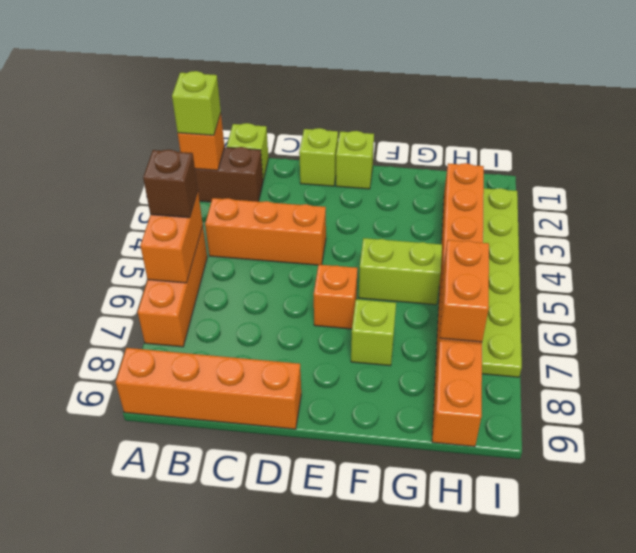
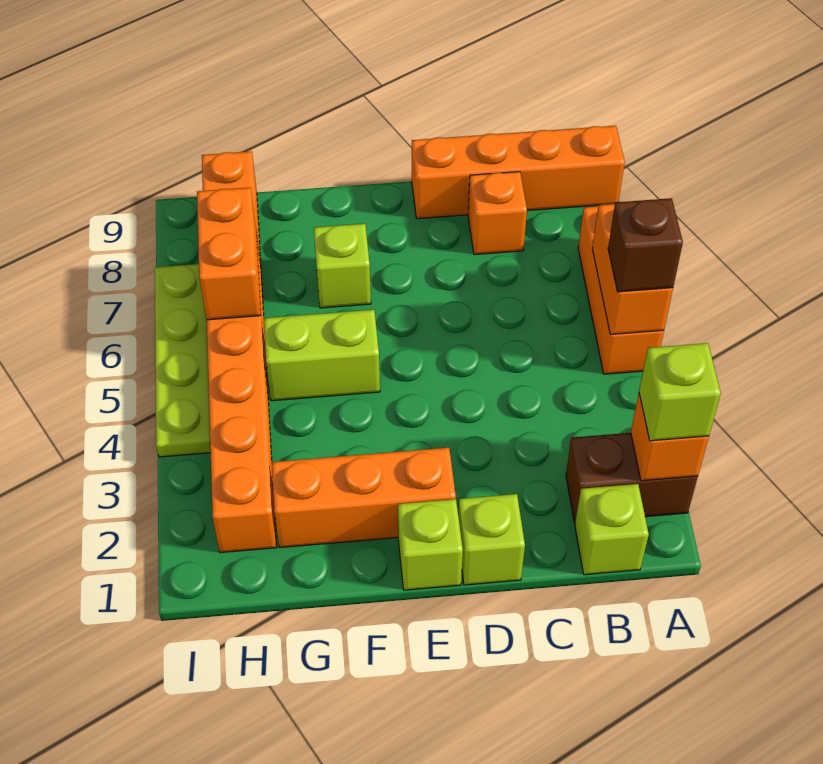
orange 1x3 brick [205,198,326,265] -> orange 1x3 brick moved to [272,448,456,548]
orange 1x1 brick [314,265,357,329] -> orange 1x1 brick moved to [468,172,527,255]
lime 1x6 plate [482,188,522,377] -> lime 1x4 plate [155,264,211,457]

